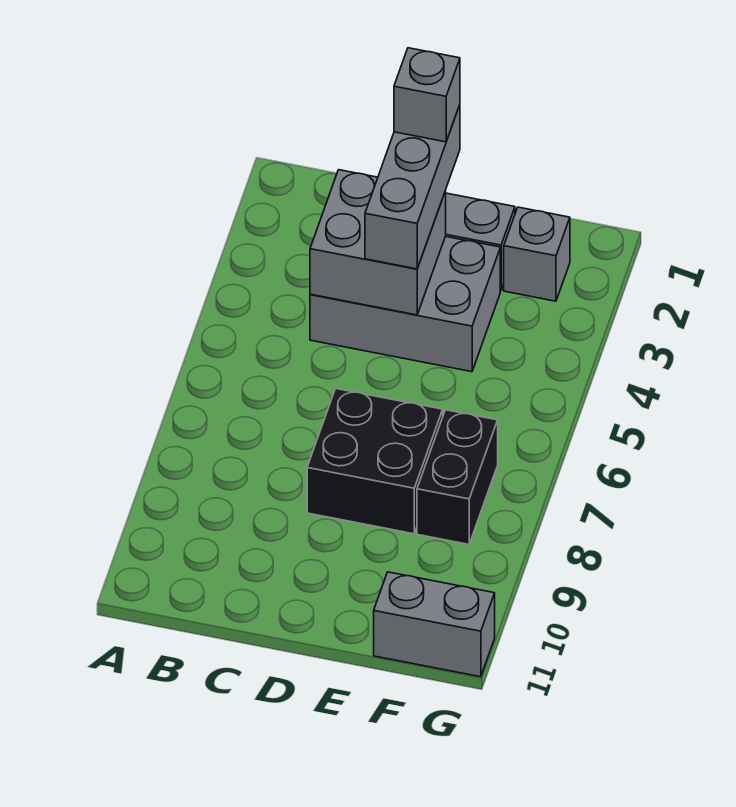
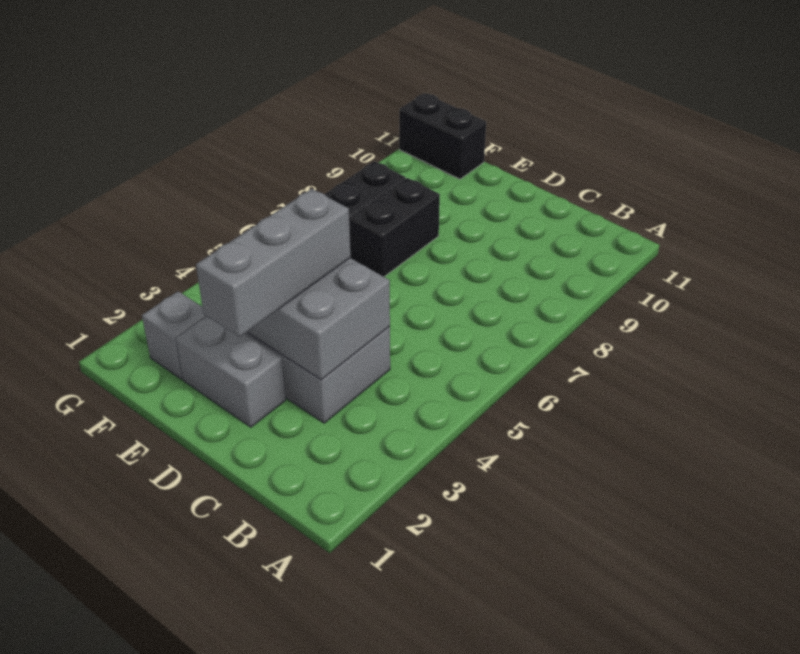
grey 1x1 brick [394,48,460,142] -> none
black 2x2 brick [307,389,443,534] -> black 1x2 brick [349,178,440,277]
grey 1x2 brick [374,572,495,677] -> black 1x2 brick [399,93,486,179]

